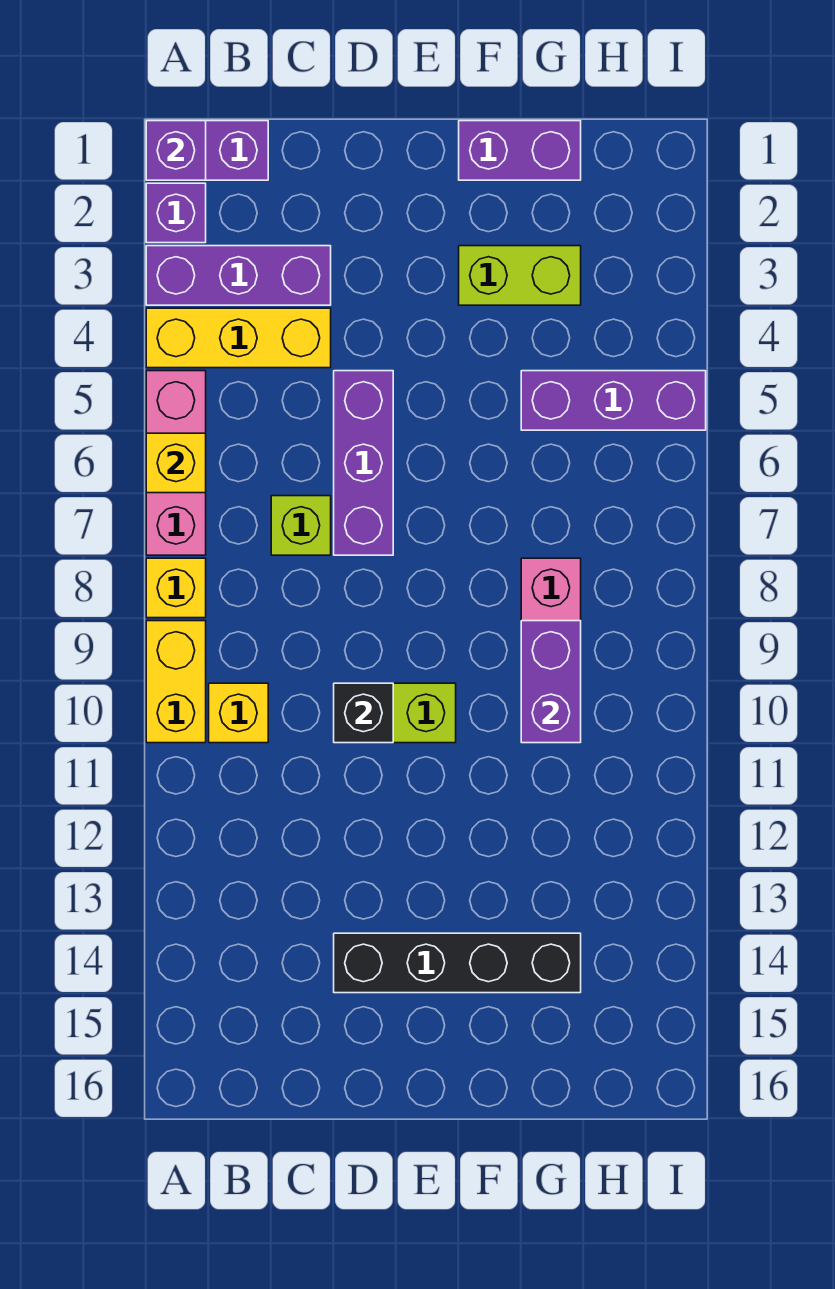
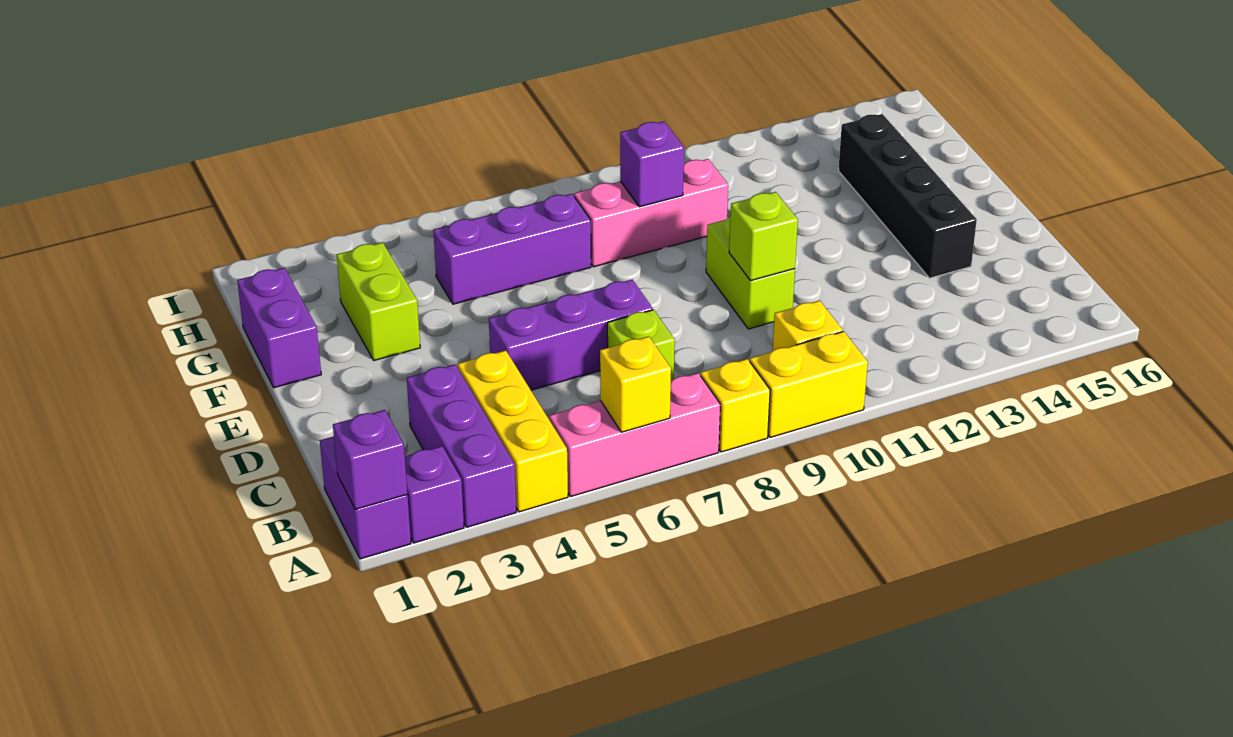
black 1x1 brick [334,683,393,743] -> lime 1x1 brick [729,192,798,281]
purple 1x3 brick [521,371,706,430] -> purple 1x3 brick turned to [433,194,591,304]
purple 1x2 brick [521,621,581,743] -> purple 1x1 brick [620,121,684,207]

